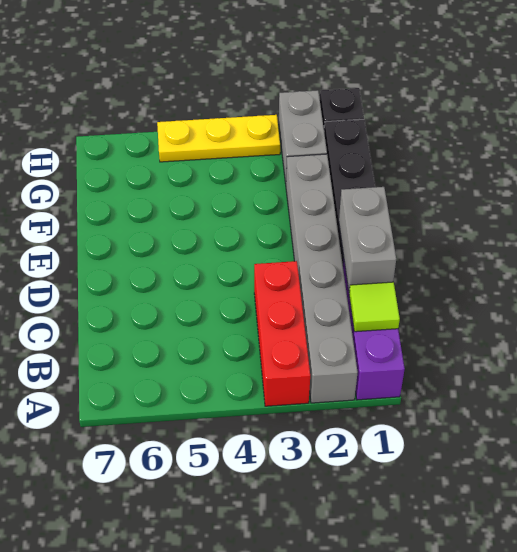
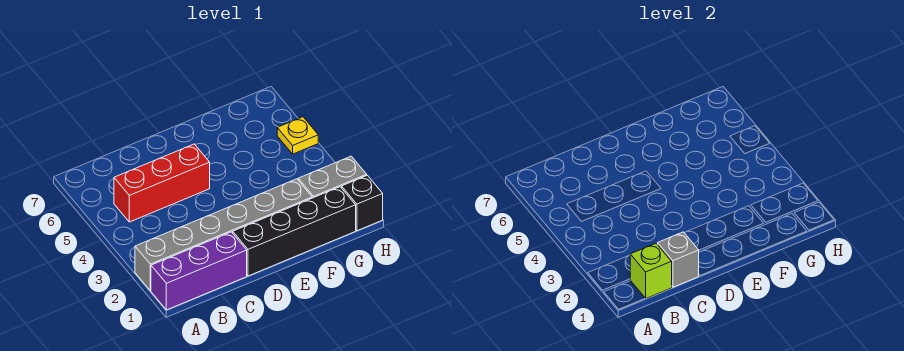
red 1x3 brick [254,261,310,406] -> red 1x3 brick moved to [114,144,210,222]
lime 1x1 tile [349,282,400,332] -> lime 1x1 brick [630,243,672,298]
grey 1x2 brick [339,187,396,291] -> grey 1x1 brick [658,232,699,287]
yellow 1x3 plate [157,115,280,162] -> yellow 1x1 plate [277,117,318,154]

